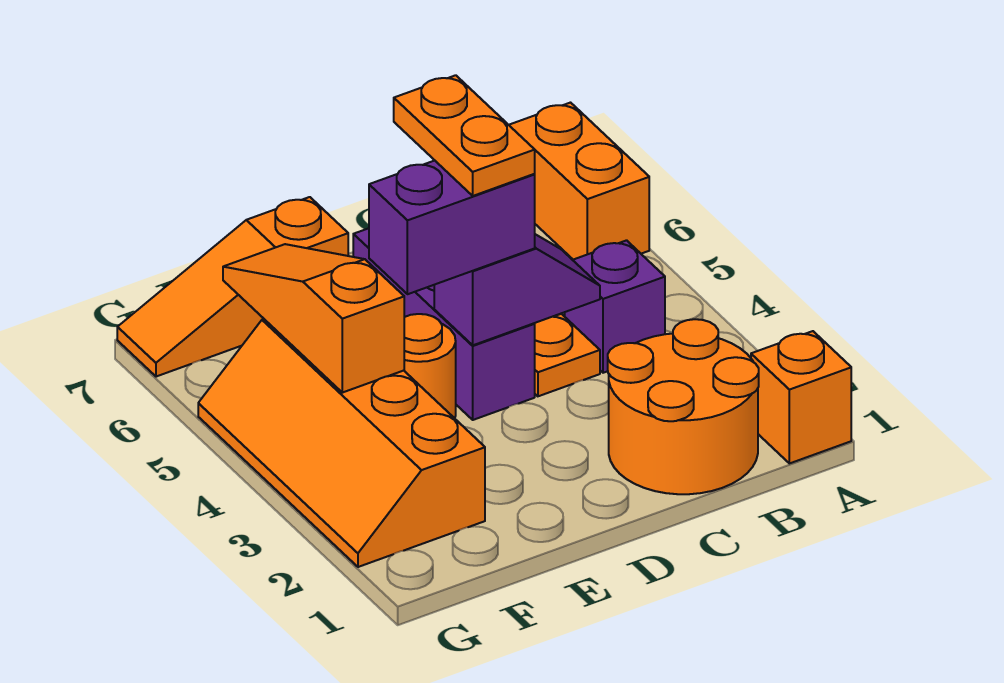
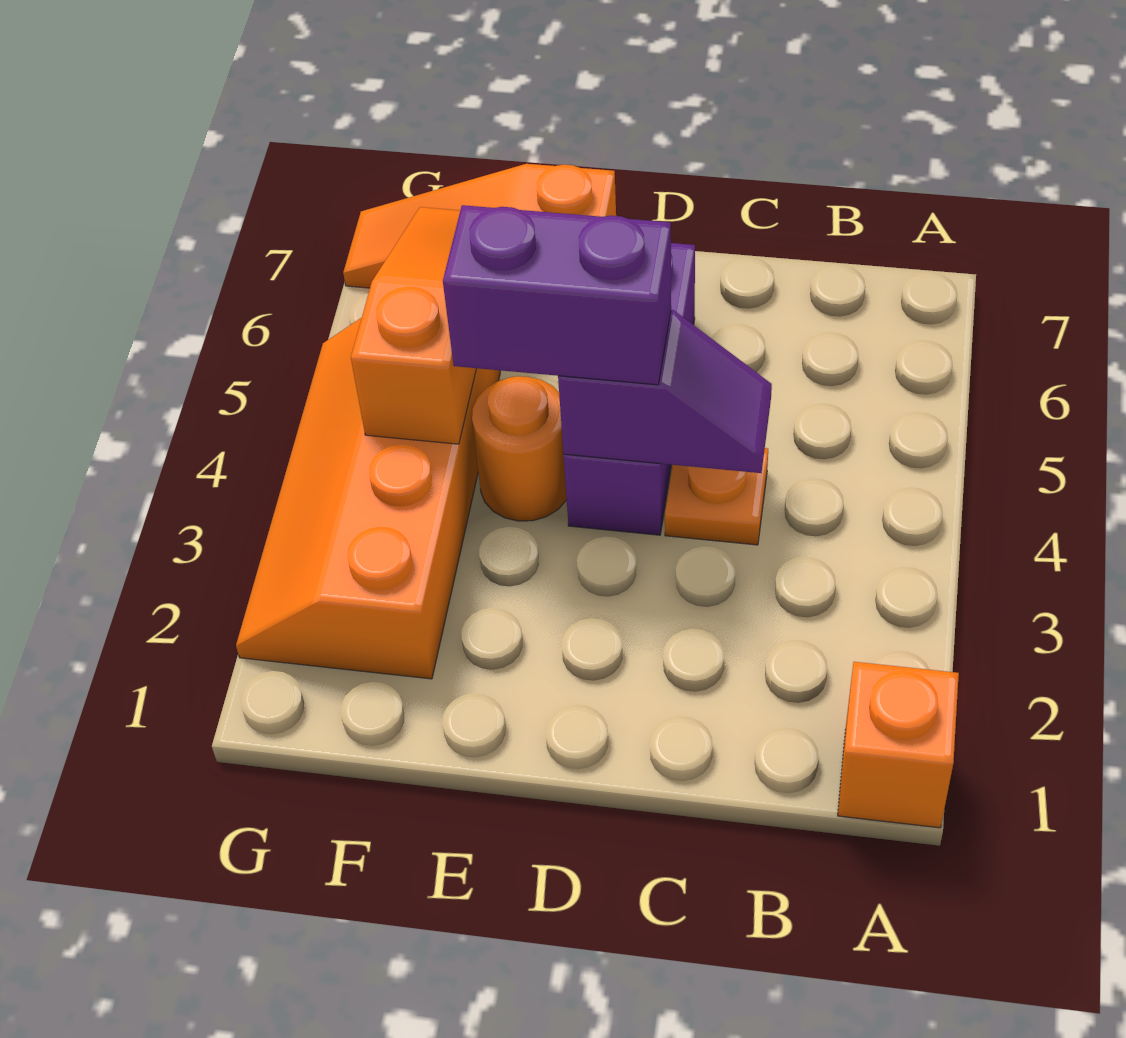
orange 1x2 brick [509,103,649,260] -> none
orange 2x2 round brick [608,319,759,494] -> none
purple 1x1 brick [565,240,665,373] -> none
orange 1x2 plate [394,75,535,196] -> none

